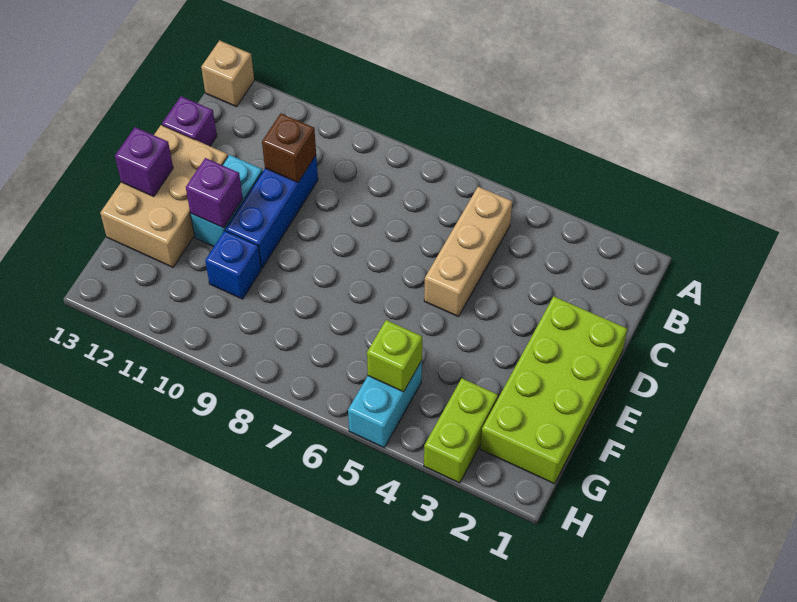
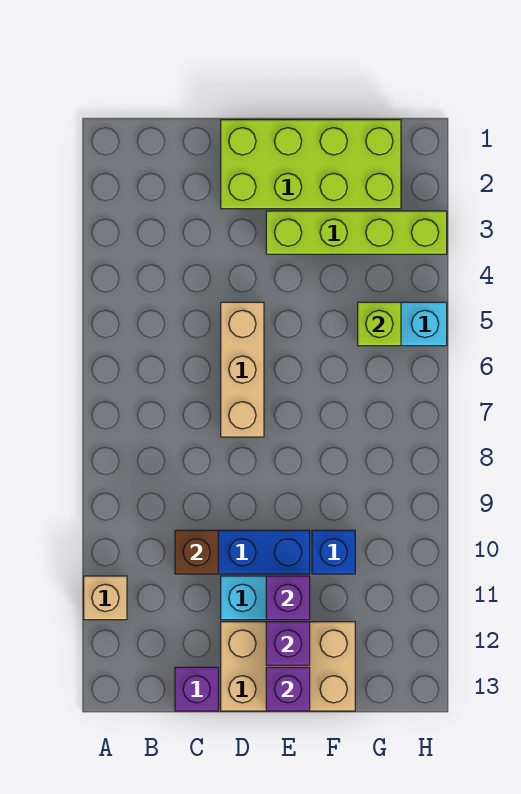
tan 1x1 brick [201,40,254,107] -> tan 1x1 brick moved to [84,576,127,620]
tan 1x3 brick [424,187,512,317] -> tan 1x3 brick turned to [221,302,264,437]
none -> purple 1x1 brick [266,622,310,665]
lime 1x2 brick [424,378,498,483] -> lime 1x4 brick [266,211,447,254]

